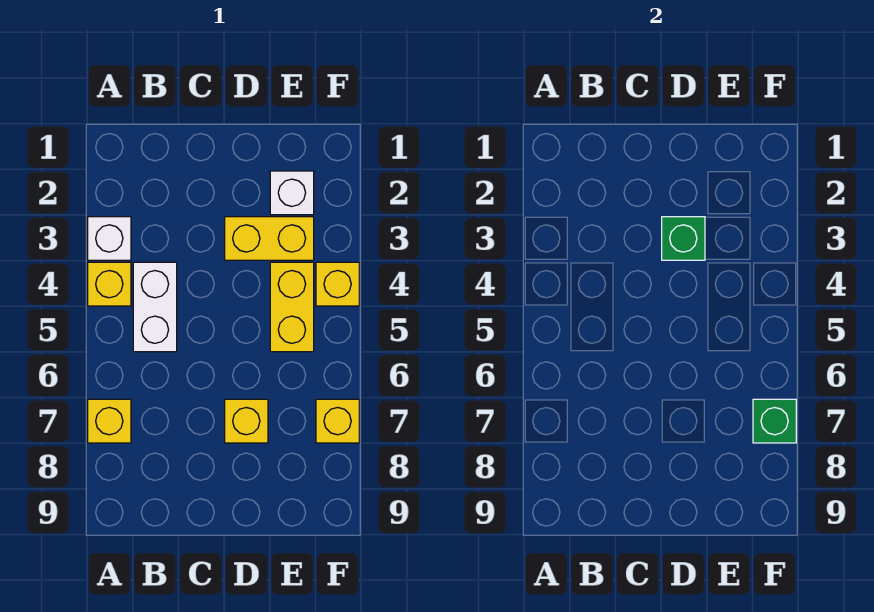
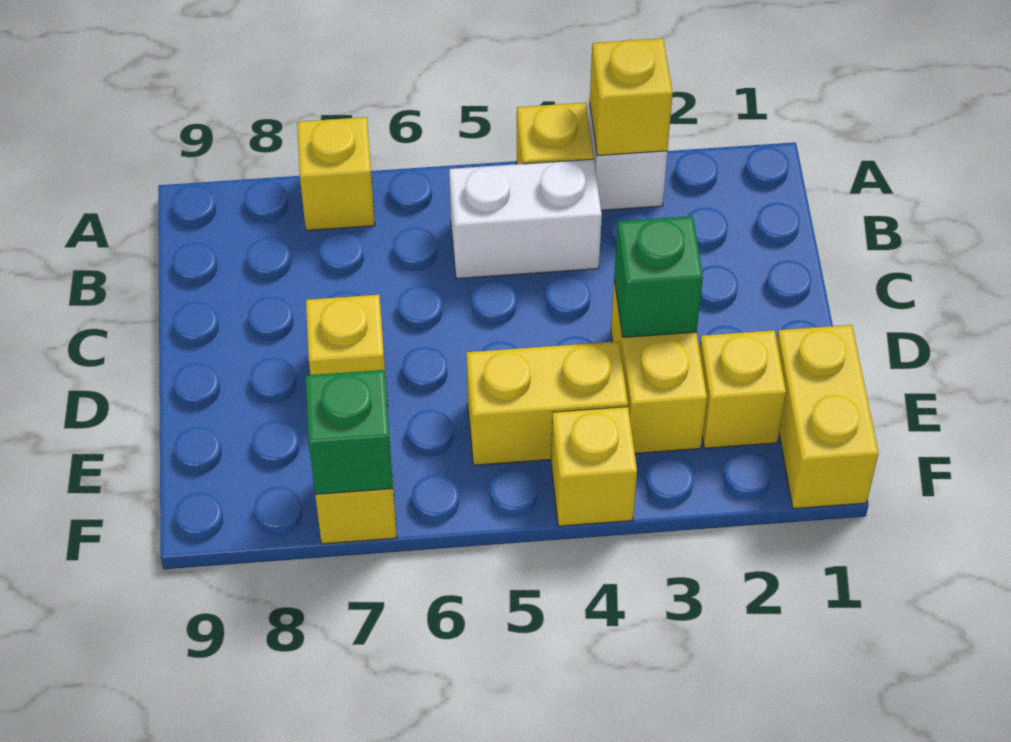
none -> yellow 1x1 brick [590,38,673,156]
none -> yellow 1x2 brick [777,325,879,509]
white 1x1 brick [270,171,314,215] -> yellow 1x1 brick [699,330,786,448]

